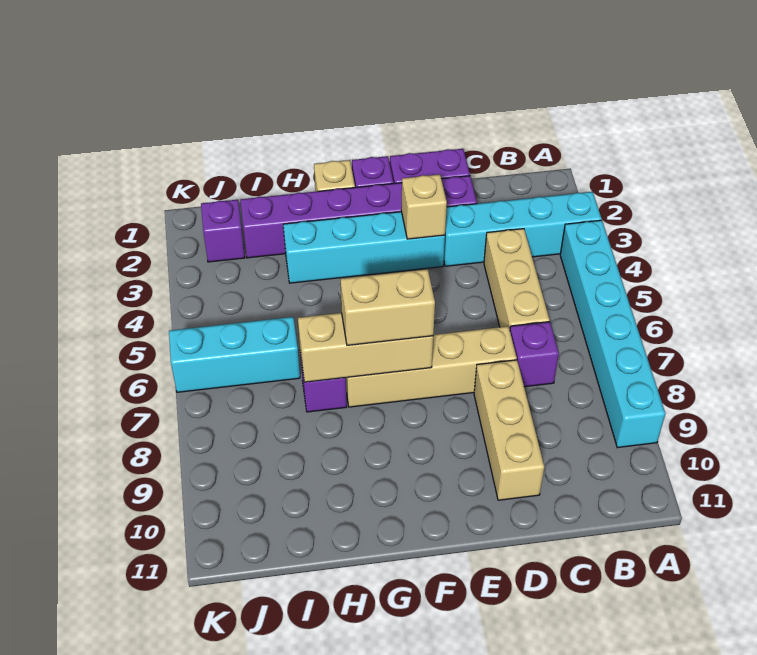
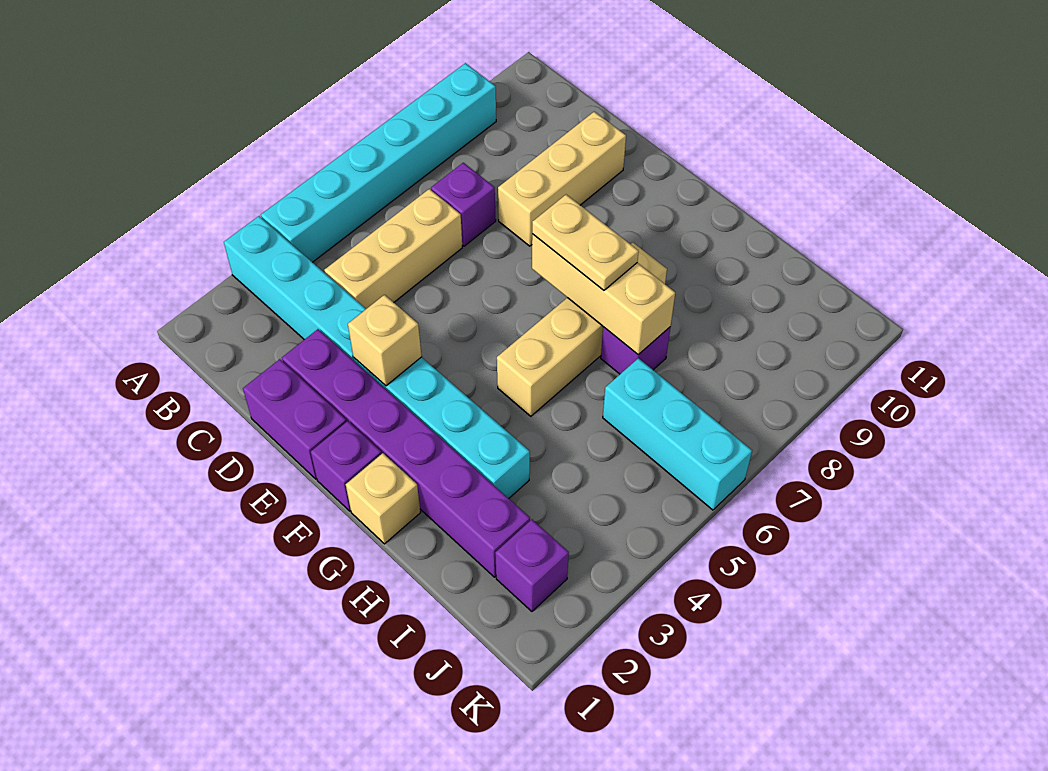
tan 1x4 brick [346,326,517,407] -> tan 1x4 brick turned to [497,243,667,416]
tan 1x2 brick [340,269,435,345] -> tan 1x2 plate [532,195,639,290]

